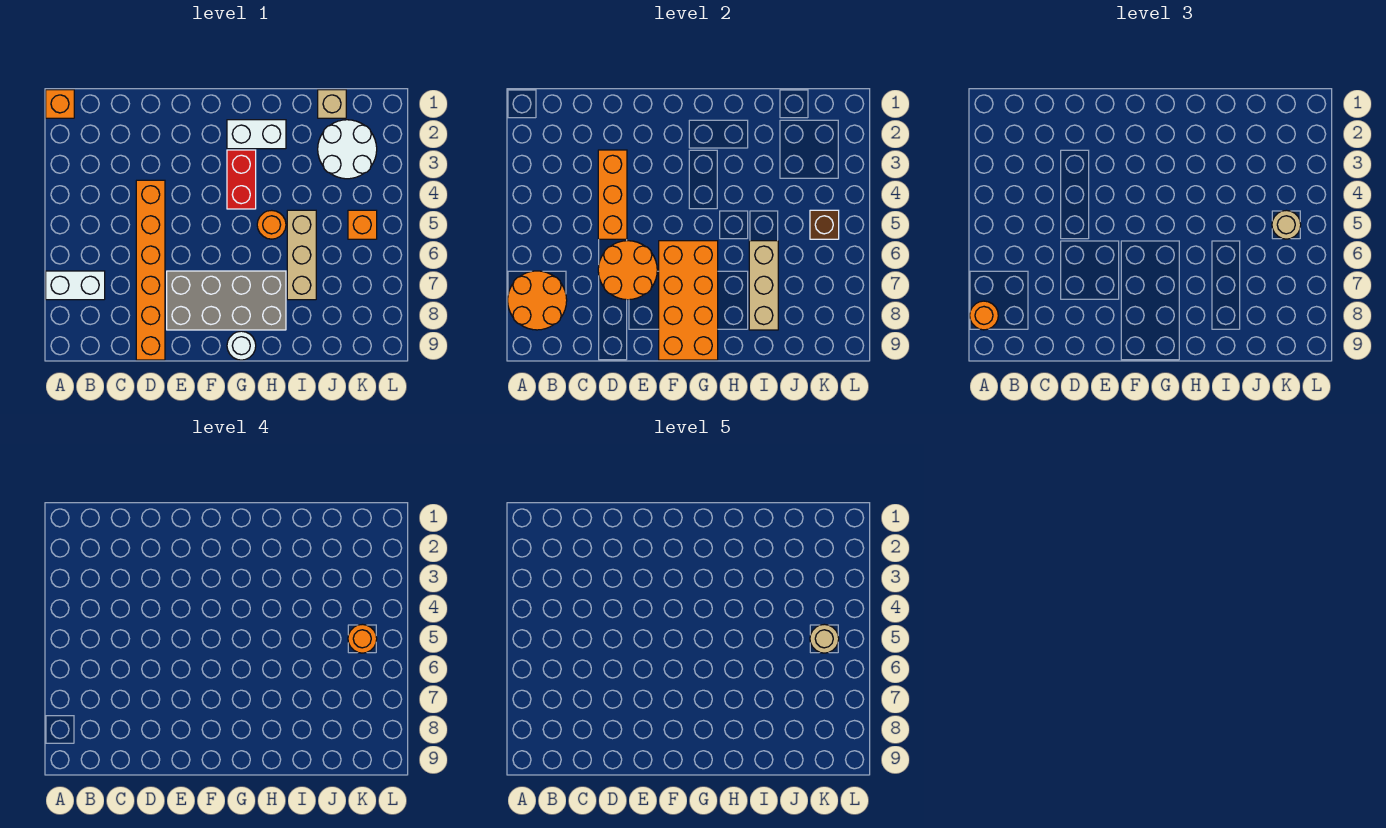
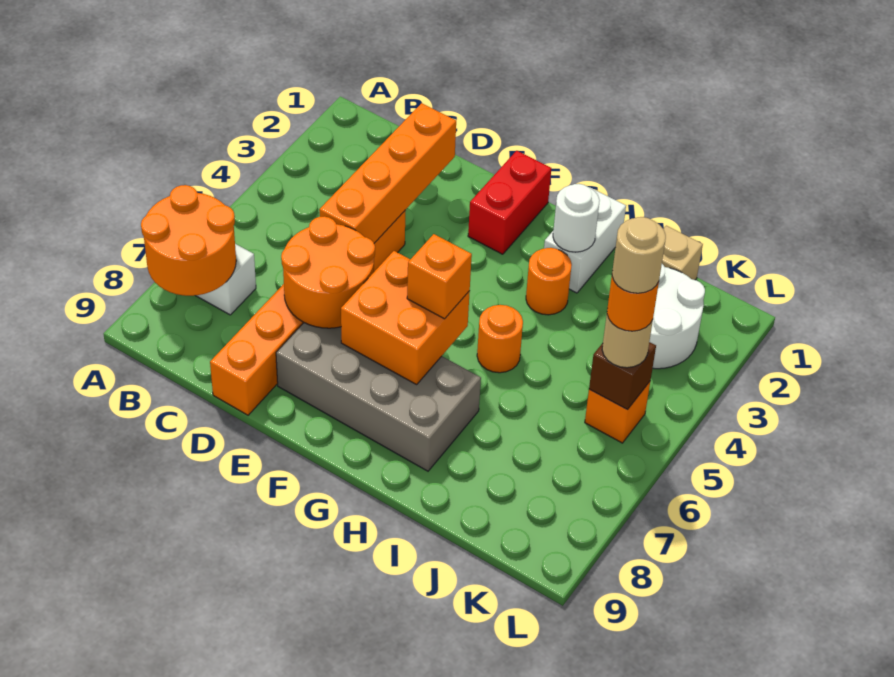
orange 1x1 brick [46,90,74,118] -> orange 1x1 brick moved to [407,234,472,319]
orange 1x1 round brick [970,301,998,330] -> orange 1x1 round brick moved to [526,248,572,315]
orange 1x3 brick [598,150,627,239] -> orange 1x4 brick [319,103,456,243]
orange 2x4 brick [659,241,718,360] -> orange 2x2 brick [341,251,470,384]
white 1x2 brick [227,120,286,149] -> white 1x2 brick turned to [544,188,626,293]
red 1x2 brick [227,150,256,209] -> red 1x2 brick moved to [468,151,551,254]
white 1x1 round brick [227,331,256,360] -> white 1x1 round brick moved to [553,184,600,252]
tan 1x3 brick [287,210,316,300] -> none
tan 1x3 brick [749,241,778,330] -> none

